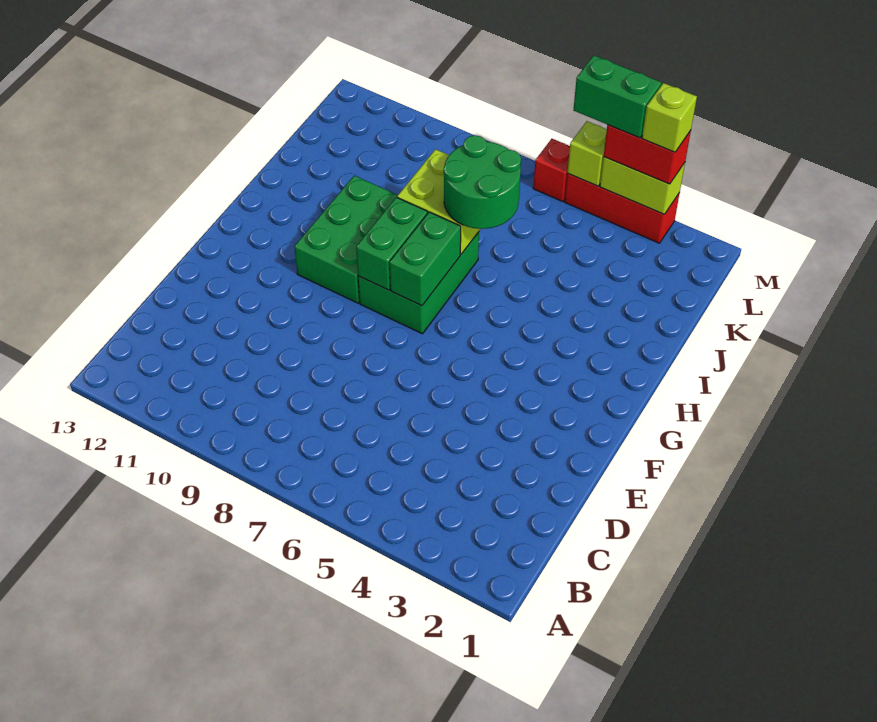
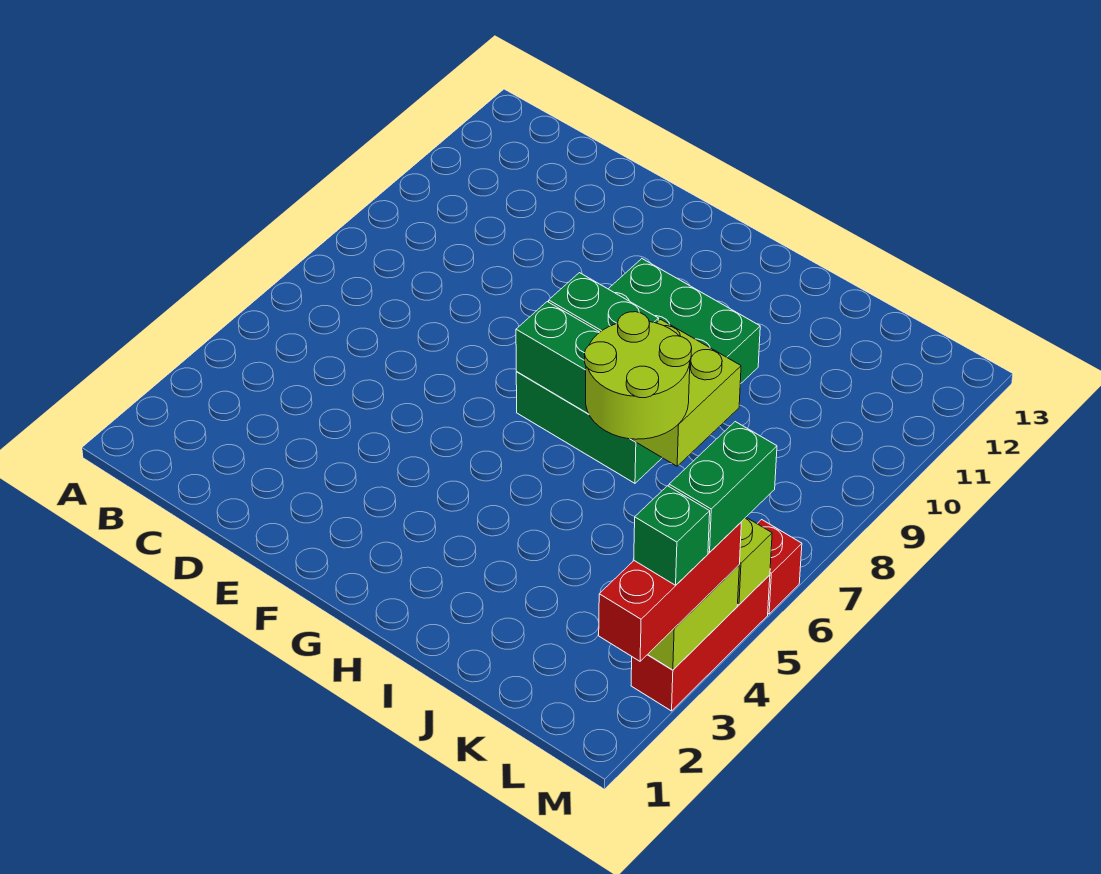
green 2x2 round brick [444,135,521,229] -> lime 2x2 round brick [584,312,692,439]
red 1x2 brick [604,125,691,184] -> red 1x3 brick [599,523,741,661]
lime 1x1 brick [642,83,697,152] -> green 1x1 brick [634,486,710,585]

